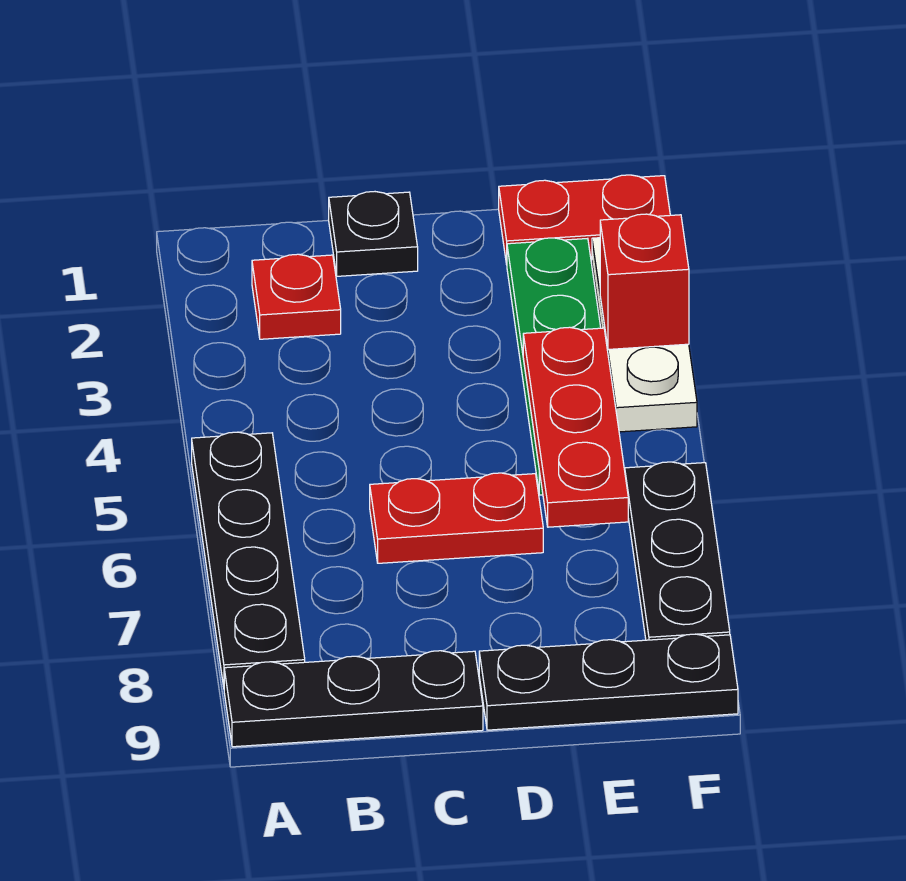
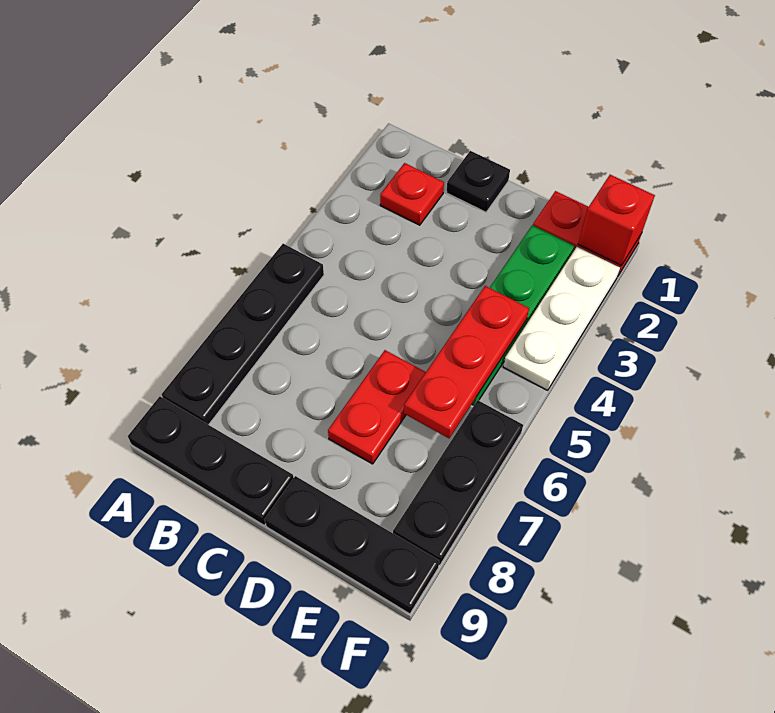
red 1x2 plate [370,473,543,563] -> red 1x2 plate turned to [328,350,426,464]
red 1x1 brick [600,214,689,349] -> red 1x1 brick moved to [578,175,655,266]

